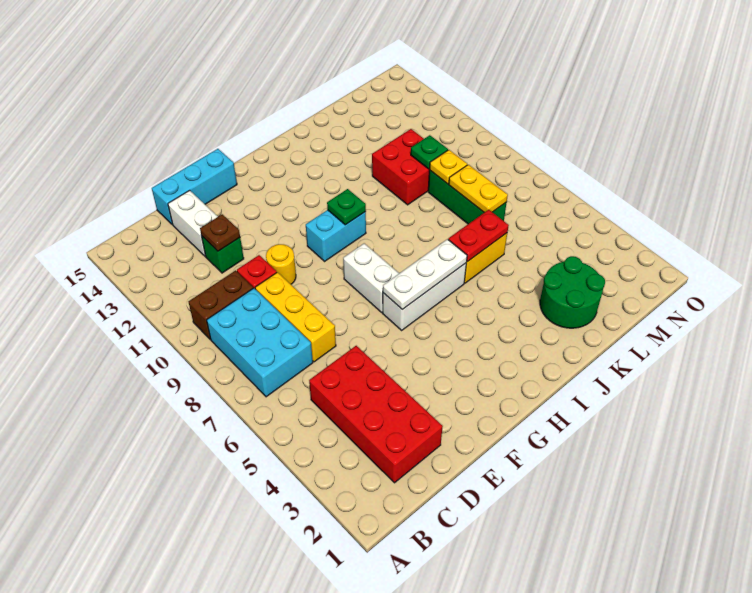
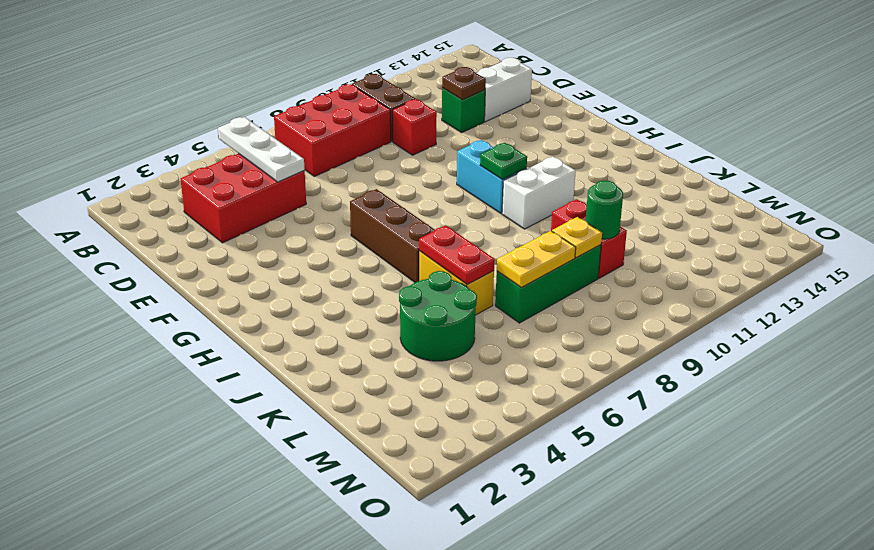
cyan 2x3 brick [207,288,313,397] -> red 2x3 brick [274,84,391,176]
red 2x4 brick [309,346,443,483] -> red 2x3 brick [181,153,306,243]
yellow 1x3 brick [255,272,336,362] -> none
cyan 1x3 brick [152,149,237,225] -> none
yellow 1x1 round brick [266,244,296,284] -> none
white 1x3 brick [383,263,466,330] -> brown 1x3 brick [350,189,435,283]
white 1x3 plate [383,239,467,310] -> white 1x3 plate moved to [218,117,305,182]
white 1x2 brick [343,243,399,312] -> white 1x2 brick moved to [502,157,576,229]
green 2x2 round brick [540,256,605,328] -> green 2x2 round brick moved to [399,271,477,361]
red 2x2 brick [372,129,430,205] -> red 1x2 brick [551,199,627,278]
green 1x1 plate [411,135,448,169] -> green 1x1 round brick [586,181,623,239]

